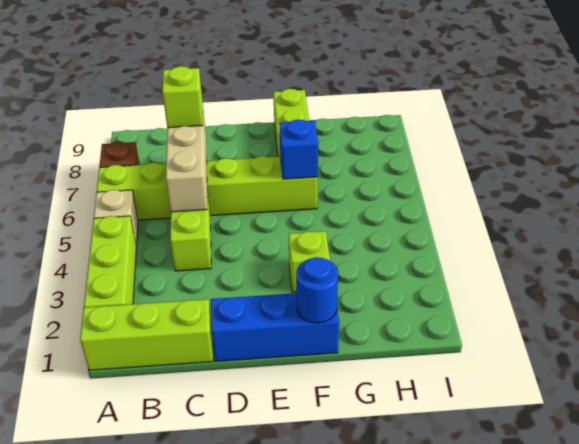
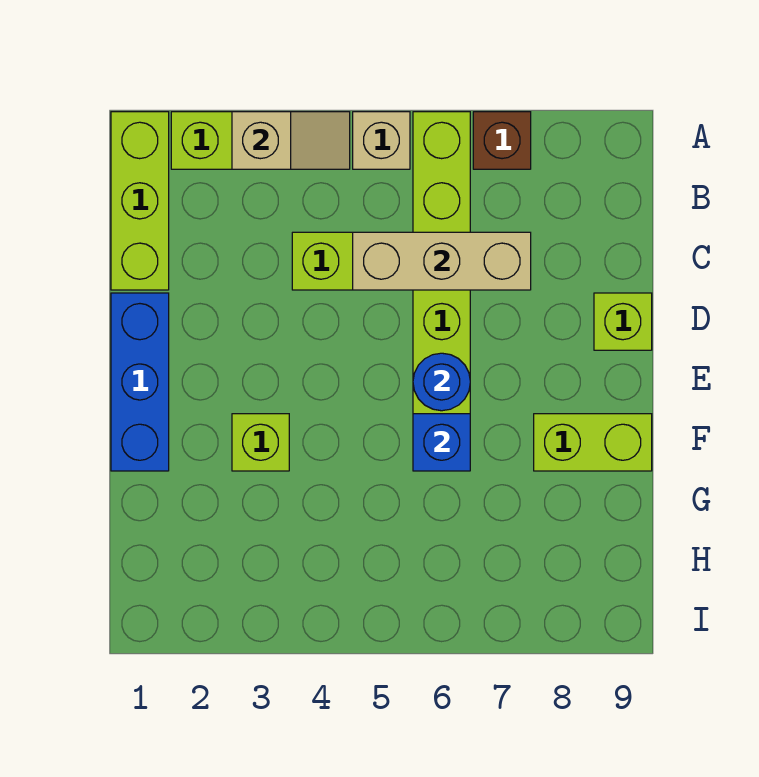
none -> tan 1x2 slope [232,112,350,169]
lime 1x1 brick [162,66,203,128] -> lime 1x1 brick moved to [594,293,652,350]
blue 1x1 round brick [296,257,338,323] -> blue 1x1 round brick moved to [413,353,470,411]

